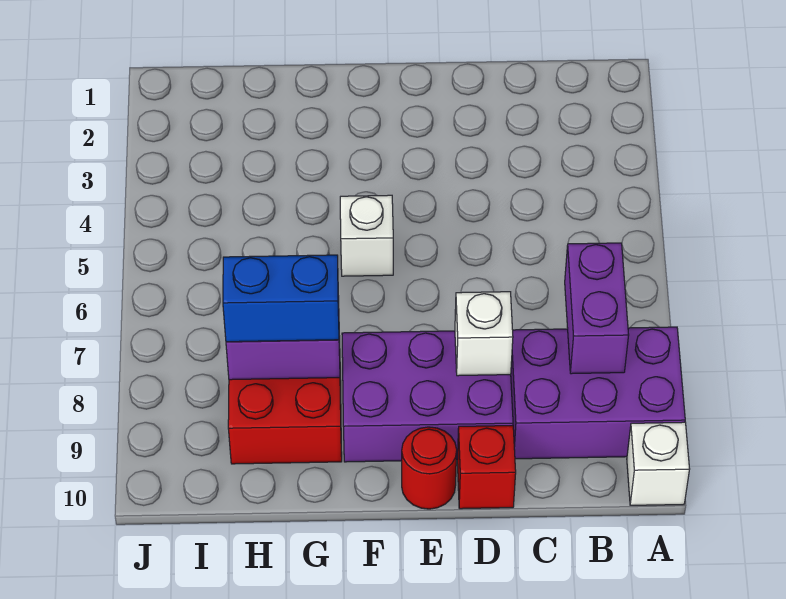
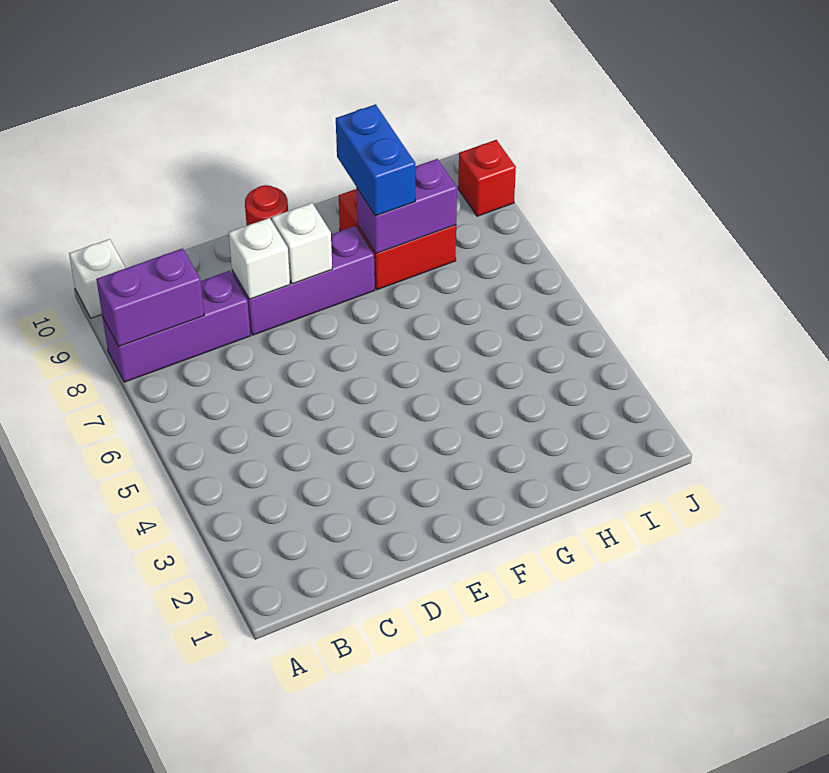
purple 2x3 brick [511,327,685,459] -> purple 1x3 brick [103,271,250,382]
purple 1x2 brick [565,243,629,374] -> purple 1x2 brick turned to [96,248,204,346]
purple 2x3 brick [342,331,513,462] -> purple 1x3 brick [232,226,375,335]
red 1x1 brick [457,426,516,509] -> red 1x1 brick moved to [458,140,516,216]
white 1x1 brick [340,195,393,276] -> white 1x1 brick moved to [272,203,332,284]
blue 1x2 brick [223,255,339,342] -> blue 1x2 brick turned to [336,104,415,216]

